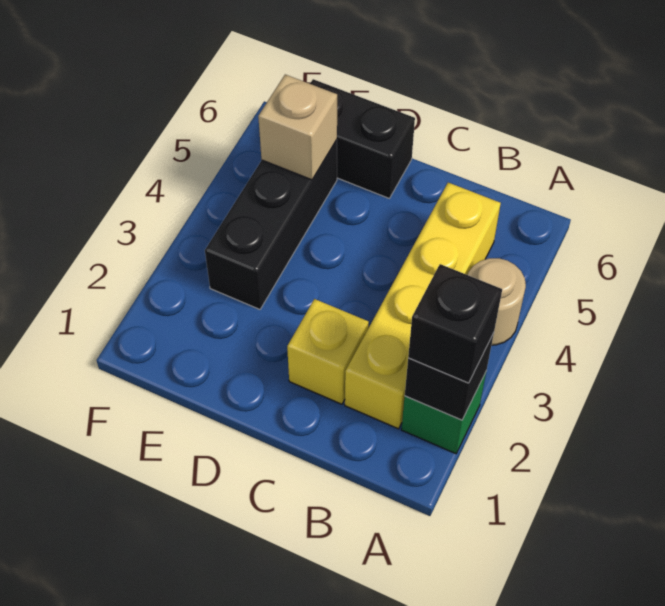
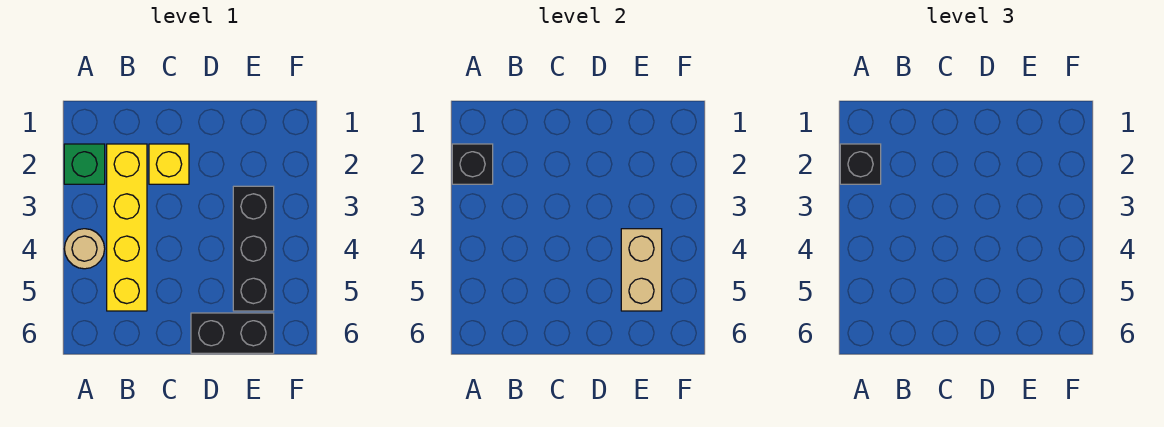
tan 1x1 brick [258,75,337,180] -> tan 1x2 brick [621,229,662,311]

